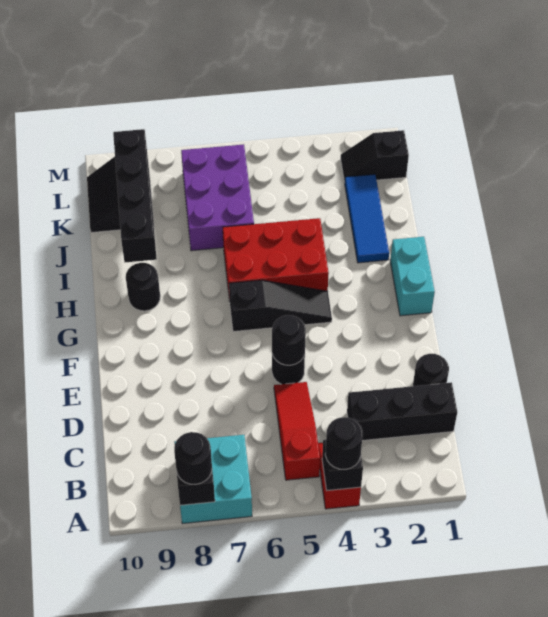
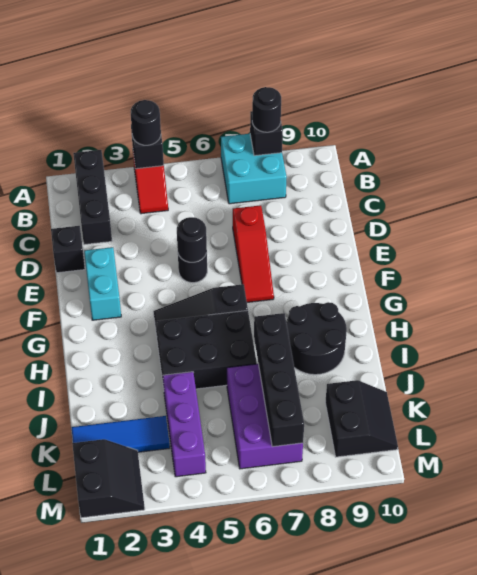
red 1x3 slope [274,382,320,480] -> red 1x3 slope moved to [233,205,274,302]
black 1x3 brick [347,382,457,441] -> black 1x3 brick turned to [73,150,112,245]
black 1x1 round brick [413,354,449,386] -> black 1x1 brick [51,226,85,273]
cyan 1x2 brick [390,237,435,316] -> cyan 1x2 brick moved to [84,247,121,320]
red 2x3 brick [223,218,329,301] -> black 2x3 brick [156,310,257,389]
black 1x1 round brick [126,263,160,311] -> black 2x2 round brick [286,302,347,375]
blue 1x3 tile [345,174,389,263] -> blue 1x3 tile turned to [71,416,170,452]
black 1x4 brick [113,129,157,262] -> black 1x4 brick moved to [254,313,304,447]
none -> purple 1x3 brick [163,372,206,477]
black 1x2 slope [341,130,409,183] -> black 2x2 slope [72,439,145,518]

